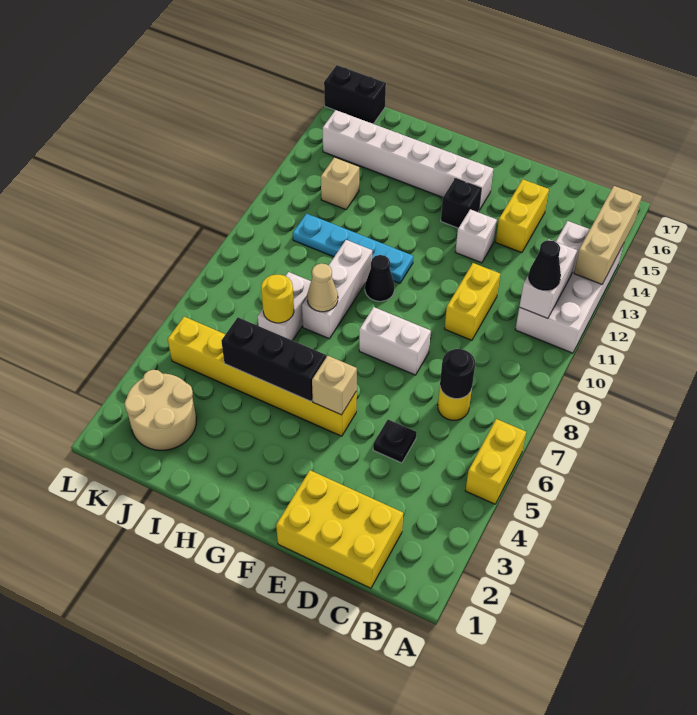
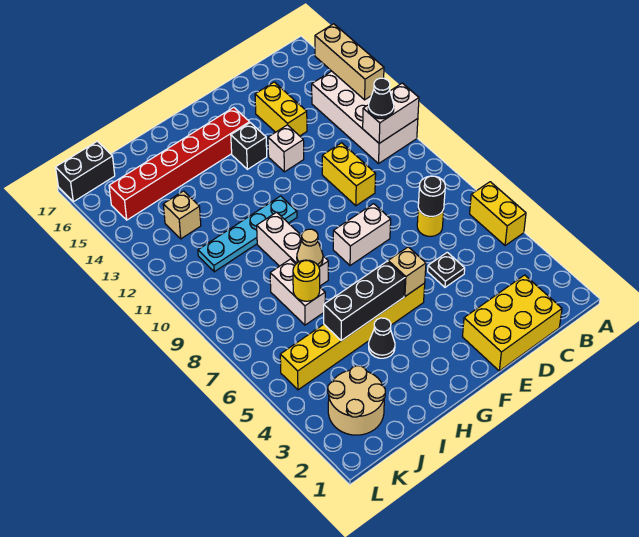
white 1x2 brick [519,239,577,319] -> white 1x2 brick turned to [363,83,419,143]
white 1x6 brick [323,110,493,210] -> red 1x6 brick [109,107,250,220]
black 1x1 cone [365,255,394,301] -> black 1x1 cone moved to [369,318,395,358]

